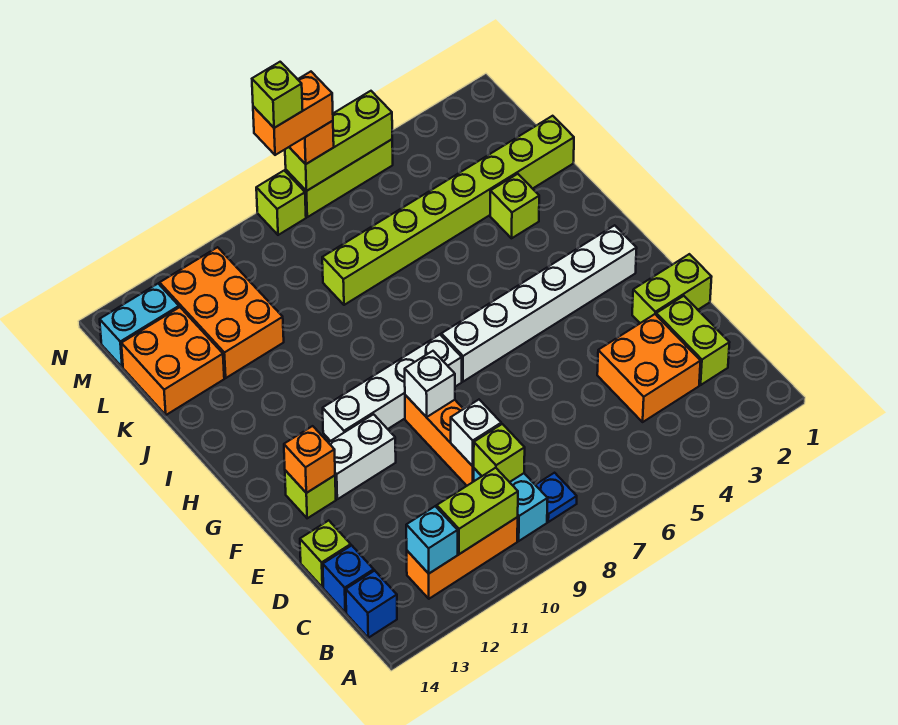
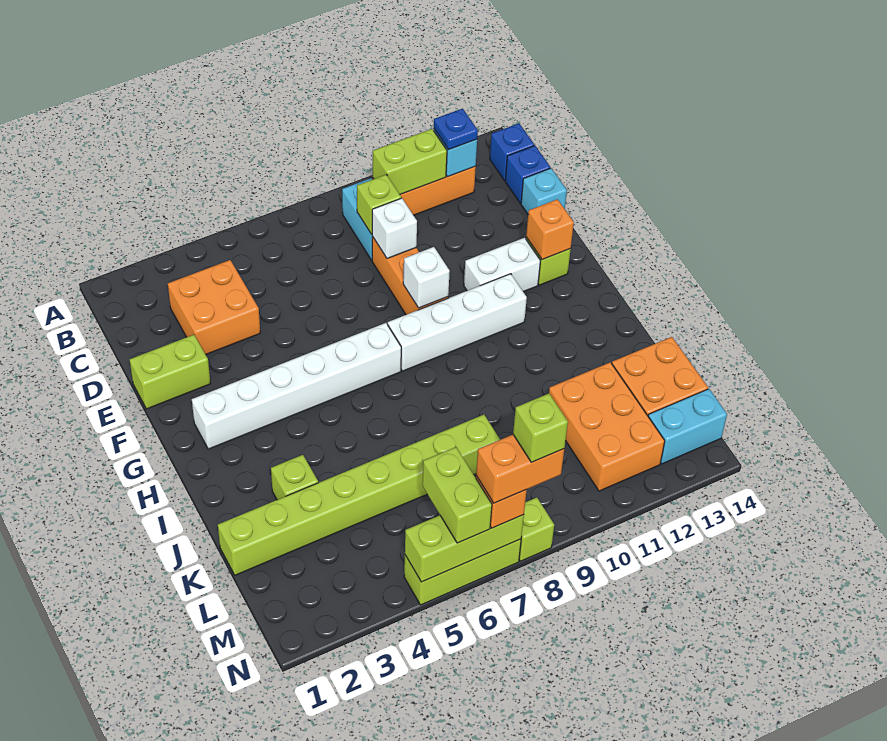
blue 1x1 plate [536,473,577,522] -> blue 1x1 plate moved to [434,109,478,149]
lime 1x2 brick [656,296,730,385] -> lime 1x2 brick moved to [422,447,492,543]
lime 1x1 brick [300,520,351,587] -> cyan 1x1 brick [521,168,567,214]

